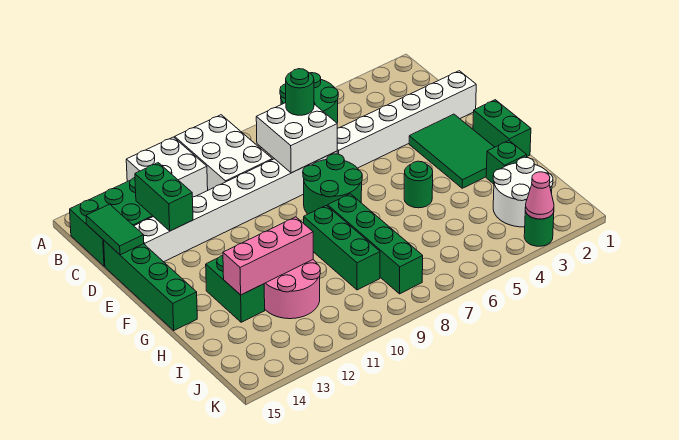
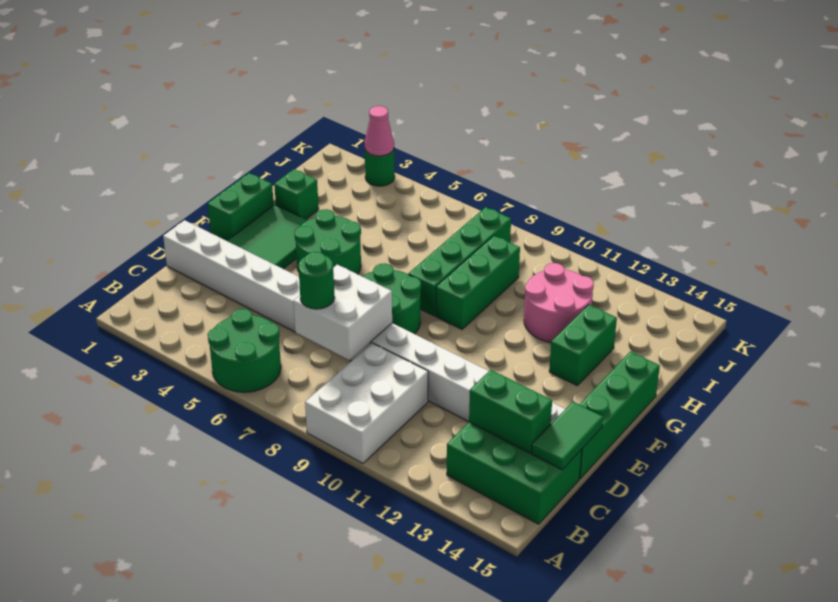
white 2x2 brick [126,137,208,197] -> none
green 1x2 brick [135,163,193,231] -> green 1x2 brick turned to [469,370,552,453]
green 1x1 round brick [404,161,433,208] -> green 2x2 round brick [294,209,361,274]
pink 1x3 brick [223,217,313,295] -> none
white 2x2 round brick [493,157,553,227] -> none

